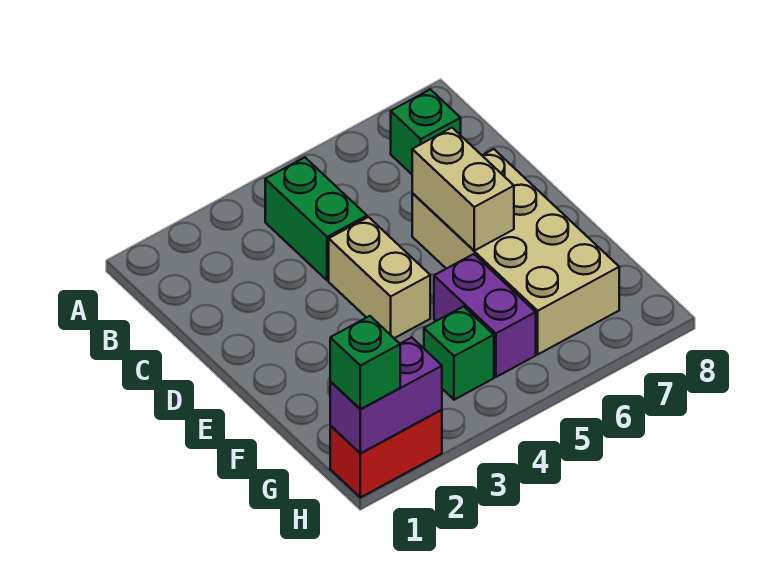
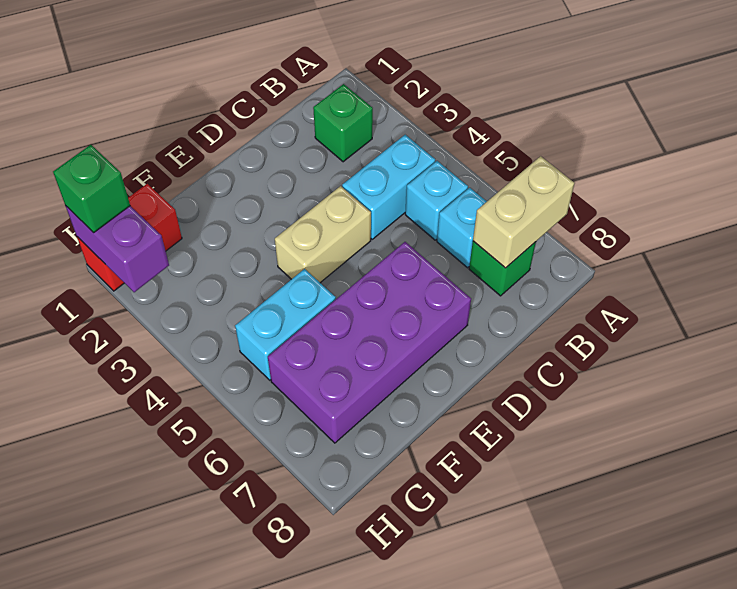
green 1x2 brick [265,157,367,281] -> cyan 1x2 brick [342,135,435,239]
none -> cyan 1x1 brick [405,161,468,240]
none -> cyan 1x1 brick [437,188,487,268]
tan 2x4 brick [412,149,619,354] -> purple 2x4 brick [268,242,471,443]
tan 1x2 brick [412,128,514,251] -> tan 1x2 brick moved to [473,156,574,268]
purple 1x2 brick [434,254,536,377] -> cyan 1x2 brick [235,269,336,380]
green 1x1 brick [424,306,494,400] -> green 1x1 brick moved to [313,84,373,162]
red 1x2 brick [330,410,442,498] -> red 1x2 brick turned to [77,184,182,291]

